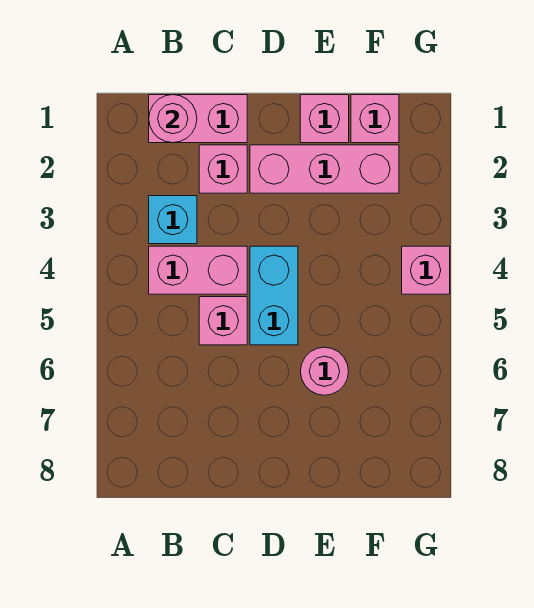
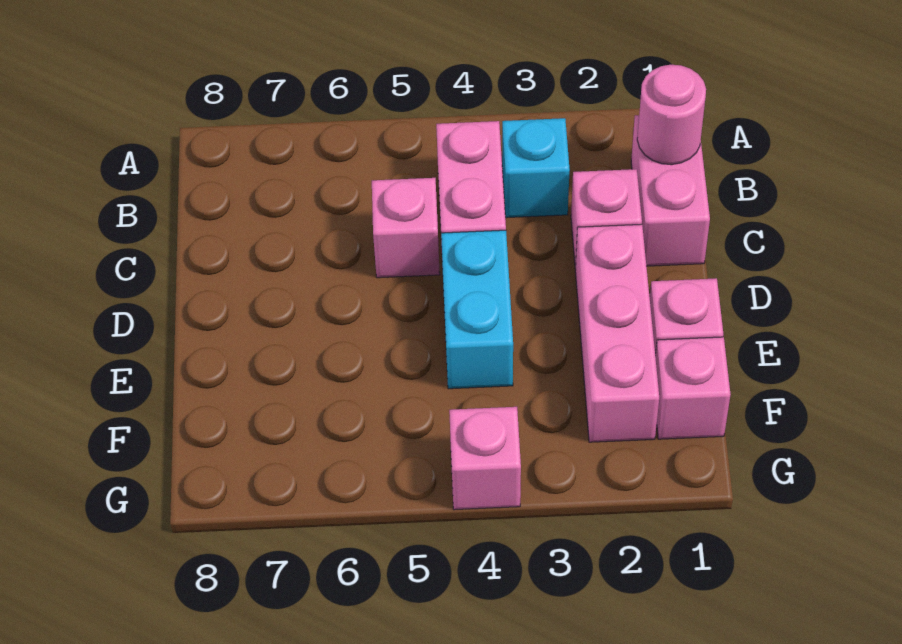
cyan 1x2 brick [250,246,298,345] -> cyan 1x2 brick turned to [441,230,513,389]
pink 1x1 round brick [300,347,349,395] -> none

